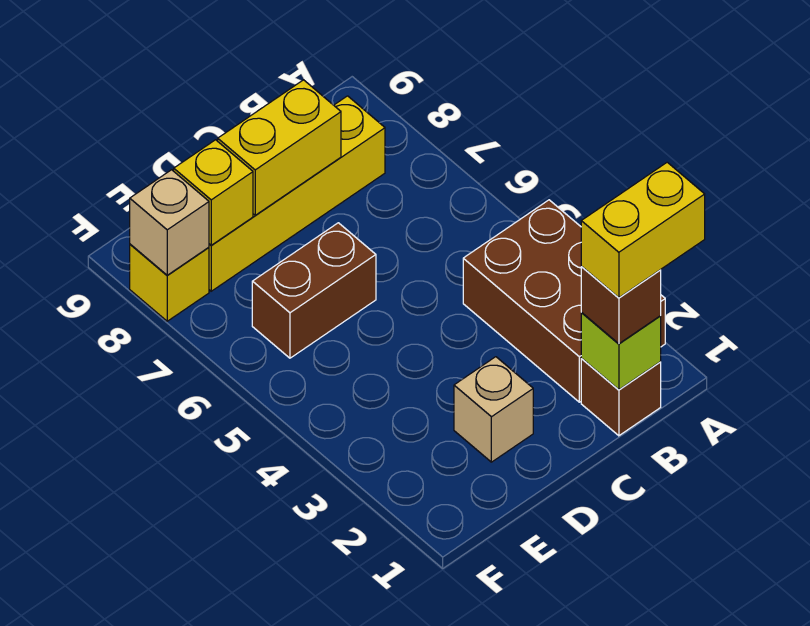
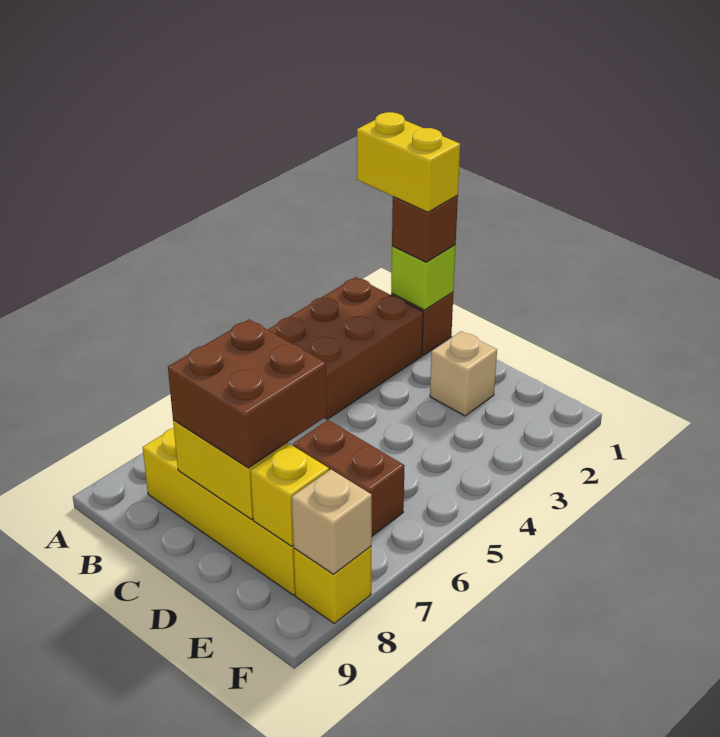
none -> brown 2x2 brick [168,319,327,468]

